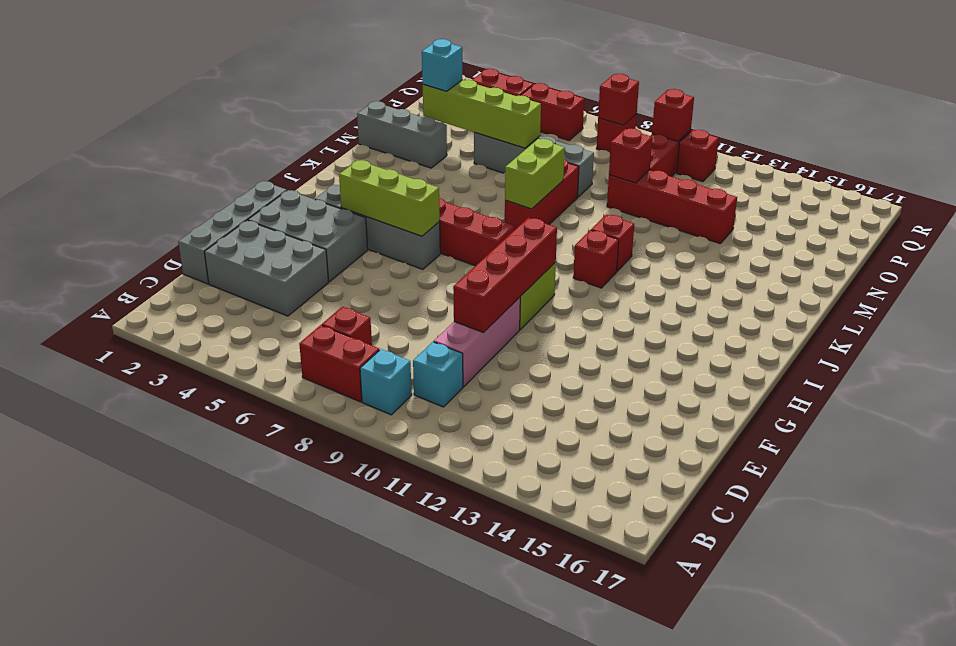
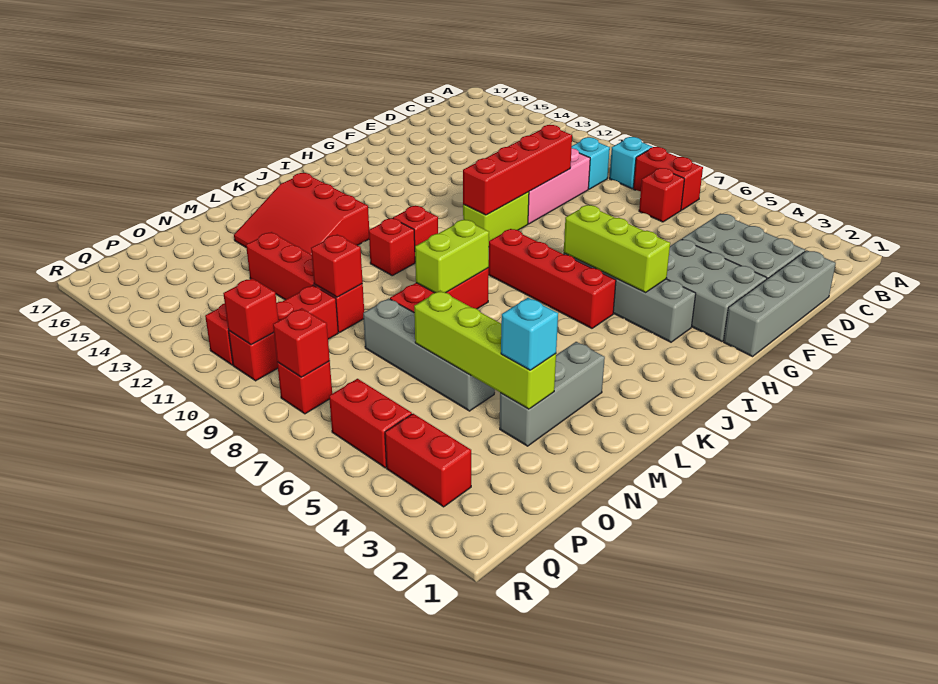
none -> red 3x3 slope [234,173,369,254]
grey 1x3 brick [357,101,447,168] -> grey 1x3 brick turned to [500,342,605,446]

